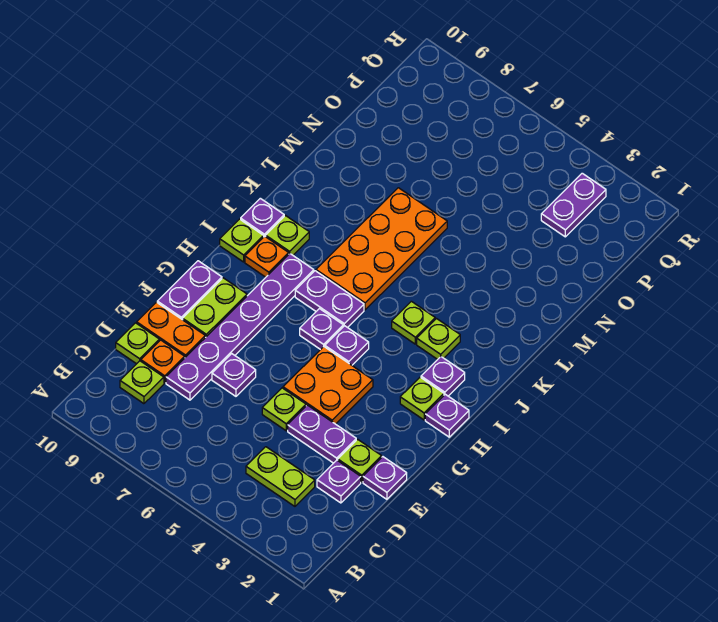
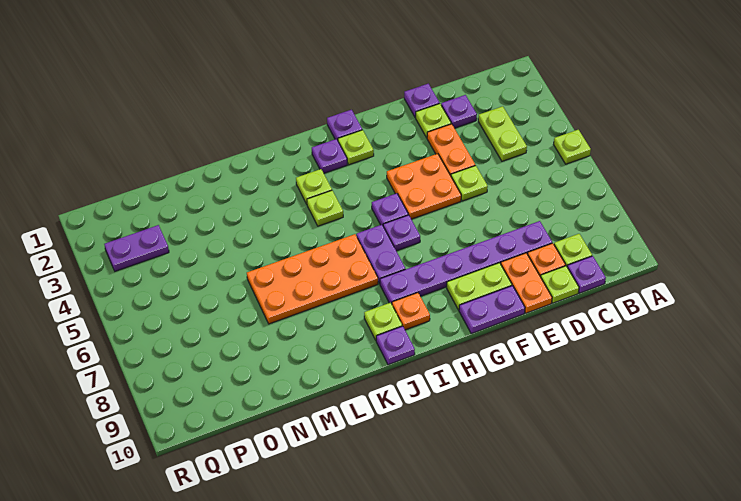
purple 1x2 plate [288,405,356,463] -> orange 1x2 plate [427,124,475,176]
purple 1x1 plate [212,354,256,396] -> purple 1x1 plate moved to [567,256,606,293]
lime 1x1 plate [220,219,264,262] -> lime 1x1 plate moved to [554,130,591,164]

